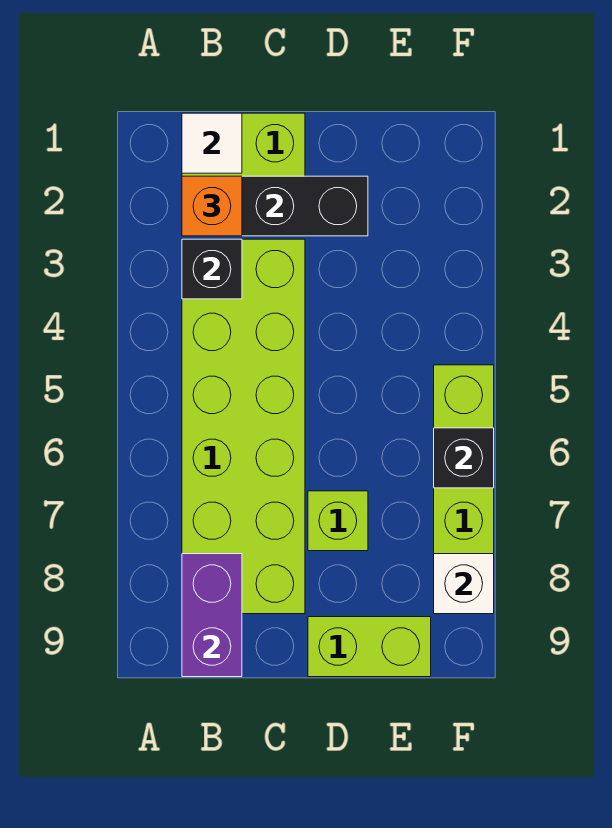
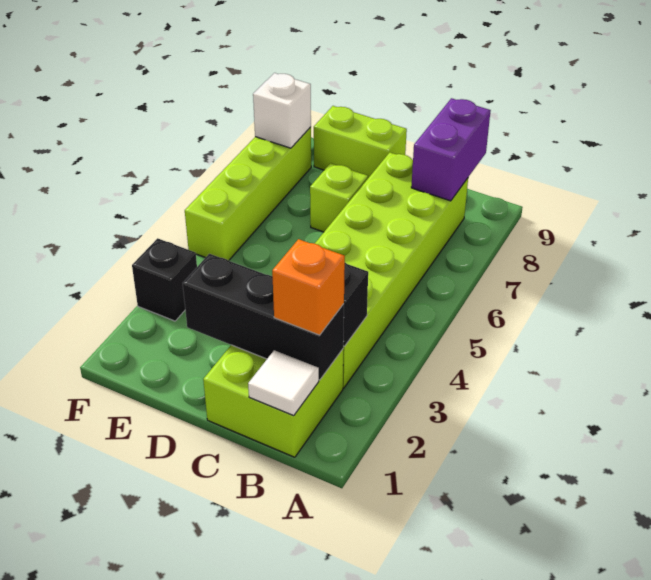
black 1x1 brick [434,428,494,488] -> black 1x1 brick moved to [132,238,197,321]

